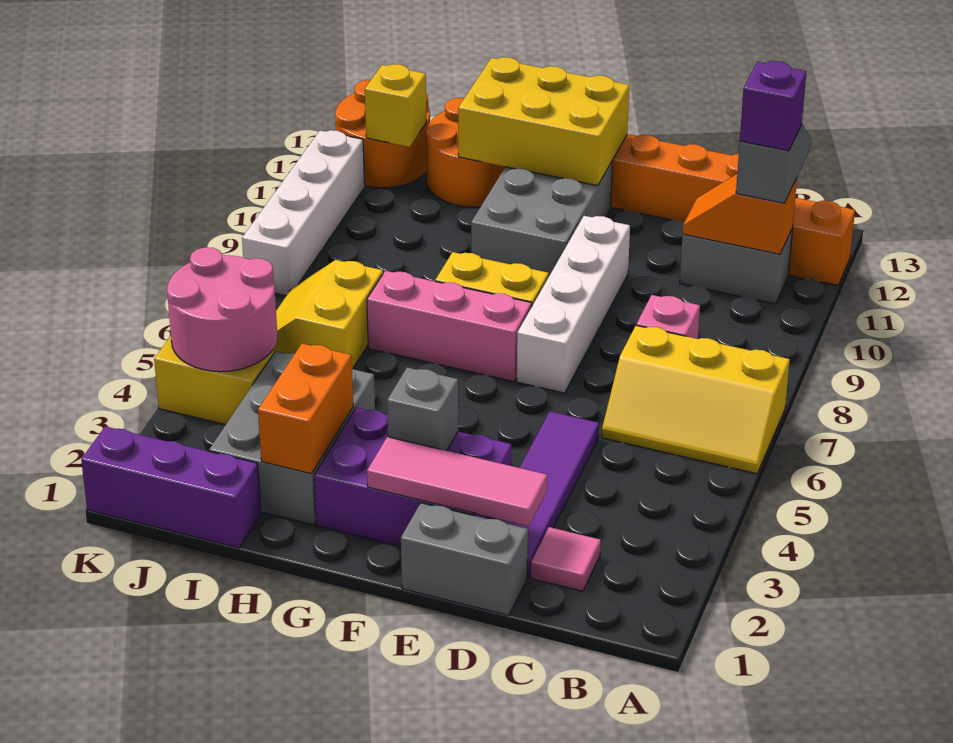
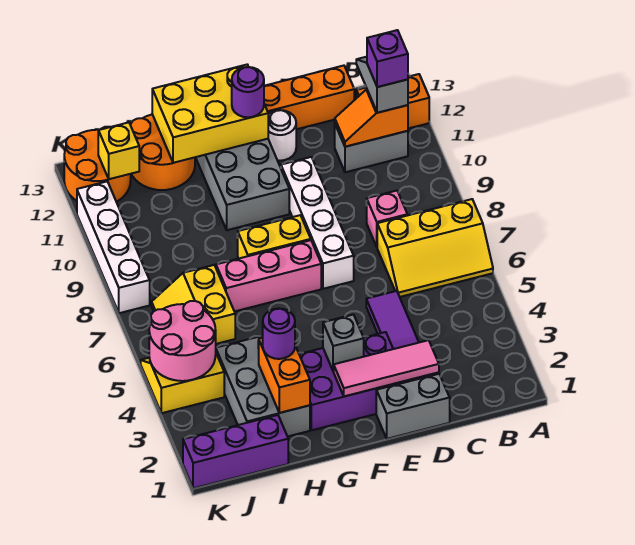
pink 1x1 tile [531,527,601,591] -> none
none -> white 1x1 round brick [268,110,296,161]
none -> purple 1x1 round brick [232,67,264,117]
none -> purple 1x1 round brick [263,309,295,359]

